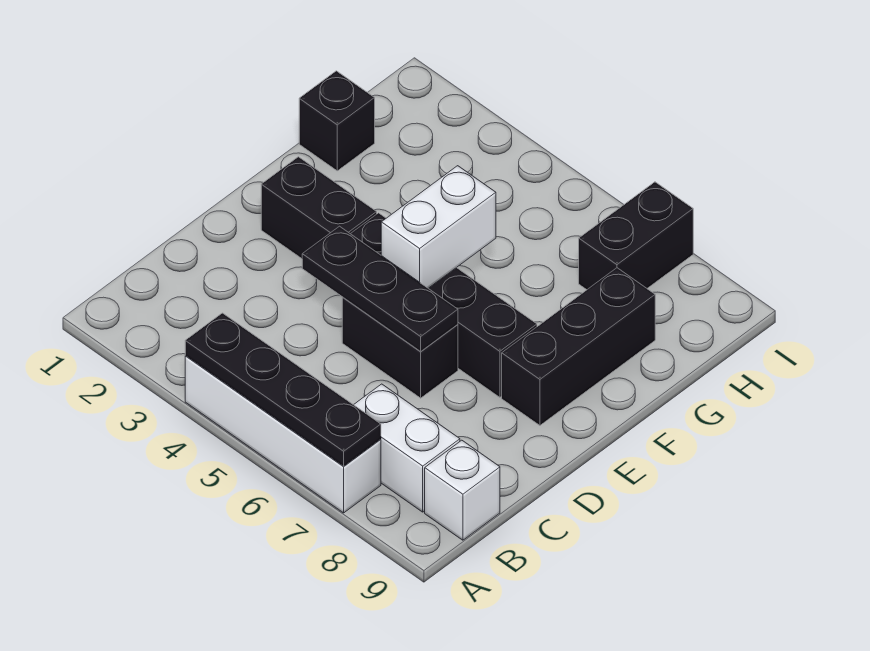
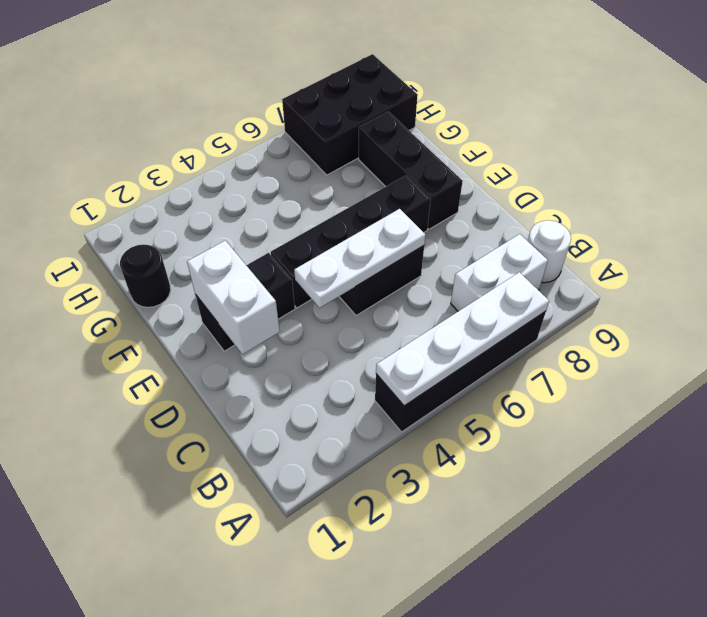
white 1x4 brick [185,356,381,513] -> black 1x4 brick [375,311,546,432]
black 1x4 plate [185,313,381,466] -> white 1x4 plate [376,272,549,406]
white 1x1 brick [425,440,500,540] -> white 1x1 round brick [528,220,571,283]
black 1x3 plate [302,226,458,351] -> white 1x3 plate [294,209,425,308]
white 1x2 brick [381,166,496,288] -> white 1x2 brick moved to [187,241,280,354]
black 1x1 brick [299,71,375,171] -> black 1x1 round brick [120,245,171,308]
black 1x2 brick [579,182,693,290] -> black 2x3 brick [282,54,418,175]

